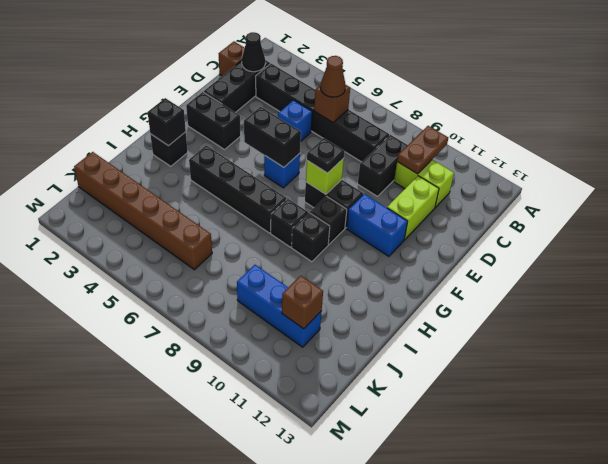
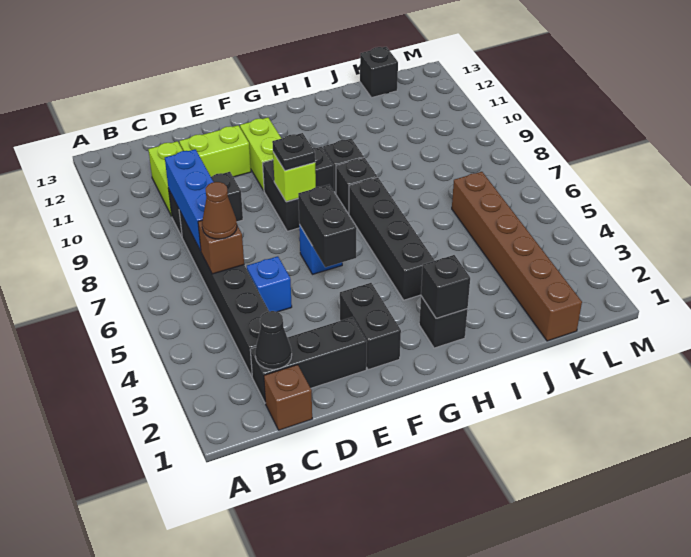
brown 1x2 plate [397,126,448,174] -> none
blue 1x2 brick [347,194,408,256] -> lime 1x2 brick [240,118,281,191]
blue 1x3 brick [237,265,322,347] -> blue 1x3 brick moved to [165,149,213,251]
brown 1x1 brick [282,276,323,329] -> none
none -> black 1x1 brick [360,47,398,98]

